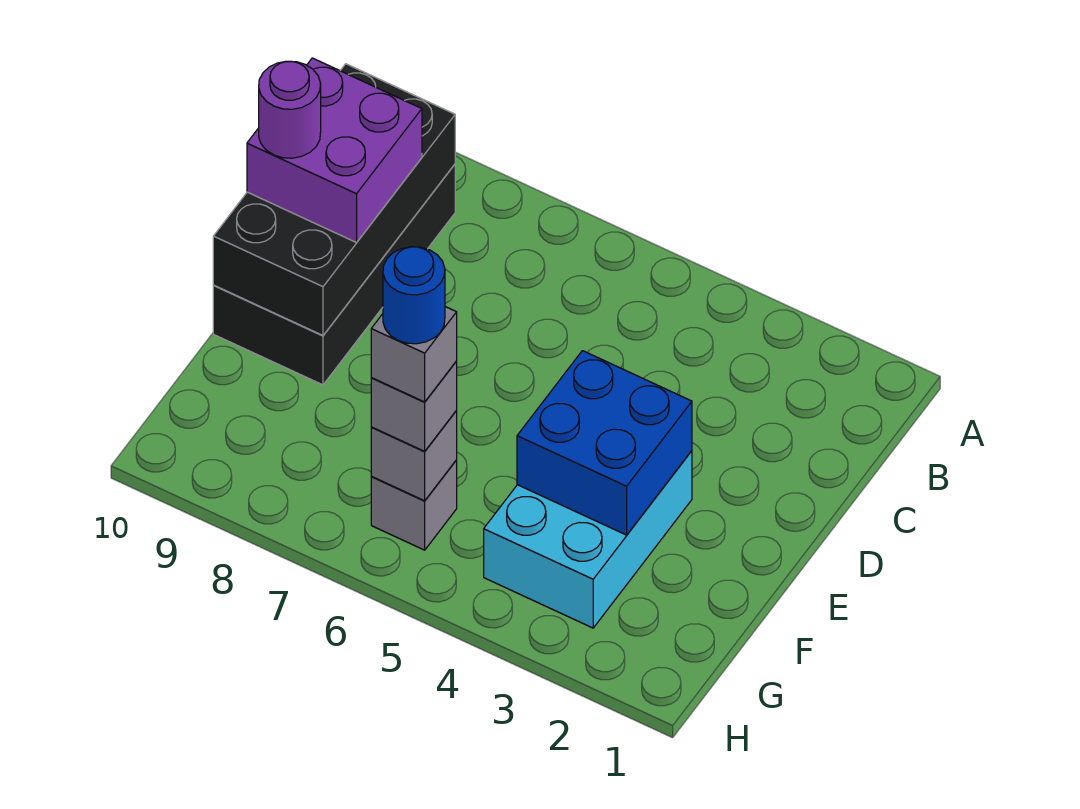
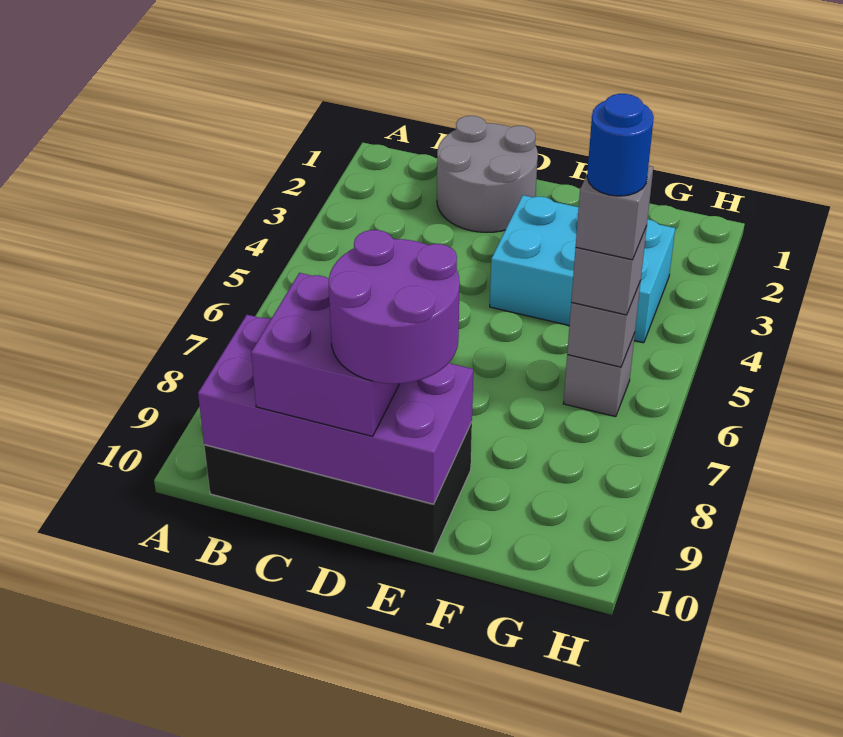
black 2x4 brick [213,64,455,335] -> purple 2x4 brick [198,315,473,504]
none -> grey 2x2 round brick [437,116,538,233]
purple 1x1 round brick [259,61,321,158] -> purple 2x2 round brick [329,230,460,384]
blue 2x2 brick [517,351,692,535] -> none

